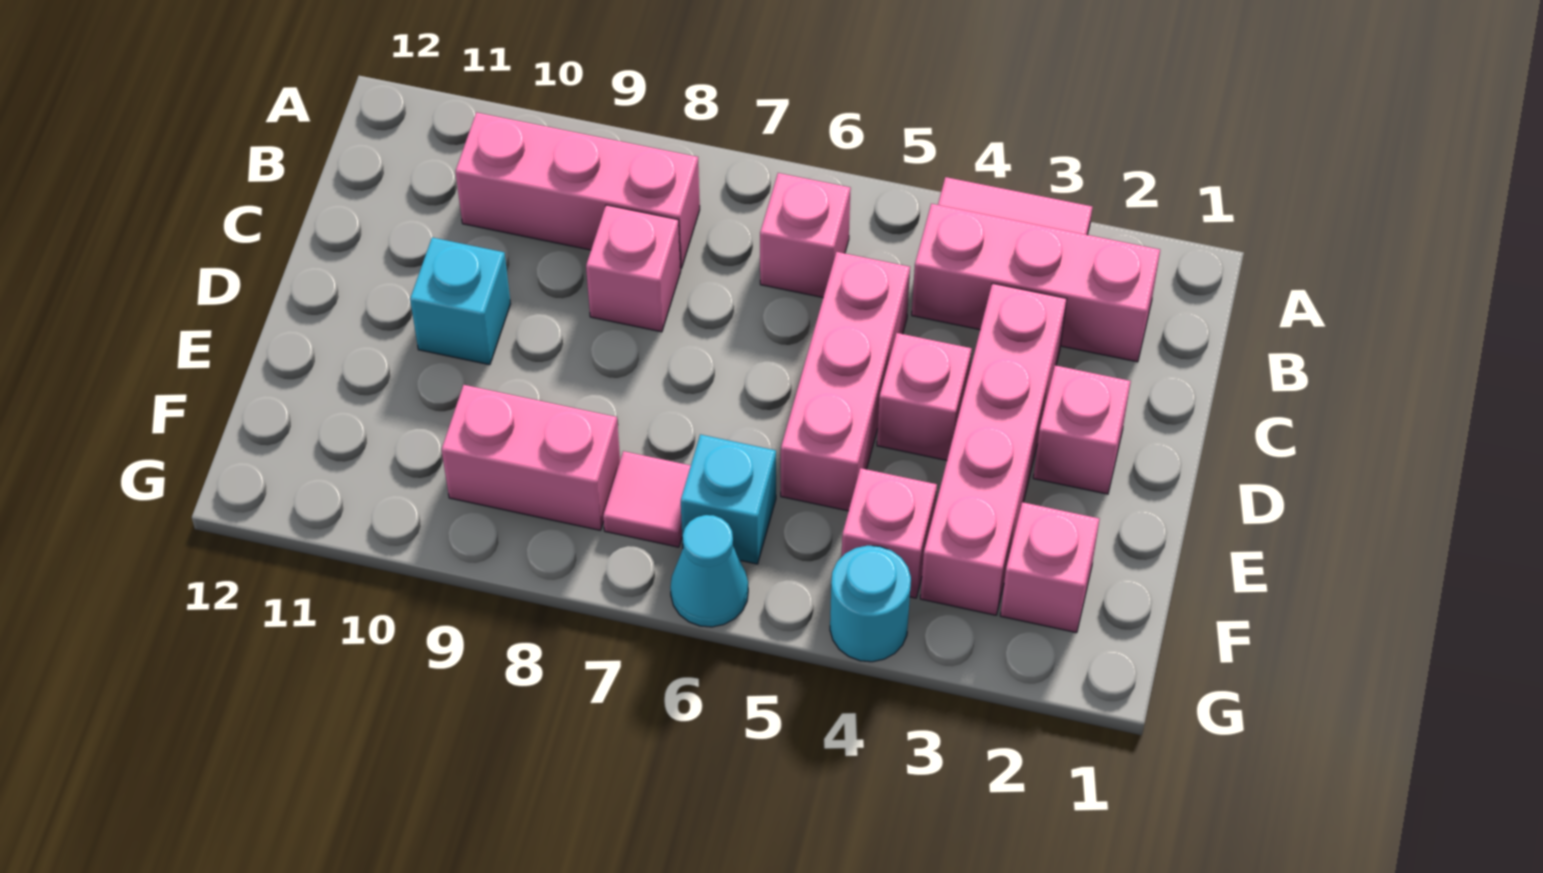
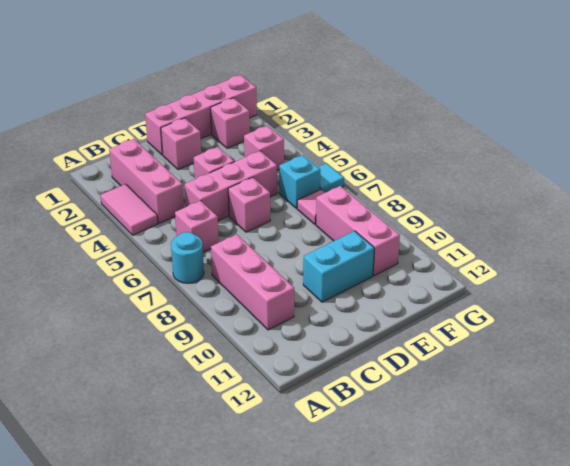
pink 1x4 brick [920,283,1067,615] -> pink 1x4 brick moved to [145,75,257,155]
pink 1x1 brick [586,205,681,332] -> pink 1x1 brick moved to [228,177,270,232]
cyan 1x1 brick [410,238,511,365] -> cyan 1x2 brick [303,231,374,302]
pink 1x2 brick [442,385,620,530] -> pink 1x3 brick [316,186,400,276]
cyan 1x1 round brick [830,546,911,662] -> cyan 1x1 round brick moved to [171,232,204,283]
cyan 1x1 cone [670,515,748,627] -> cyan 1x1 tile [318,163,344,193]

